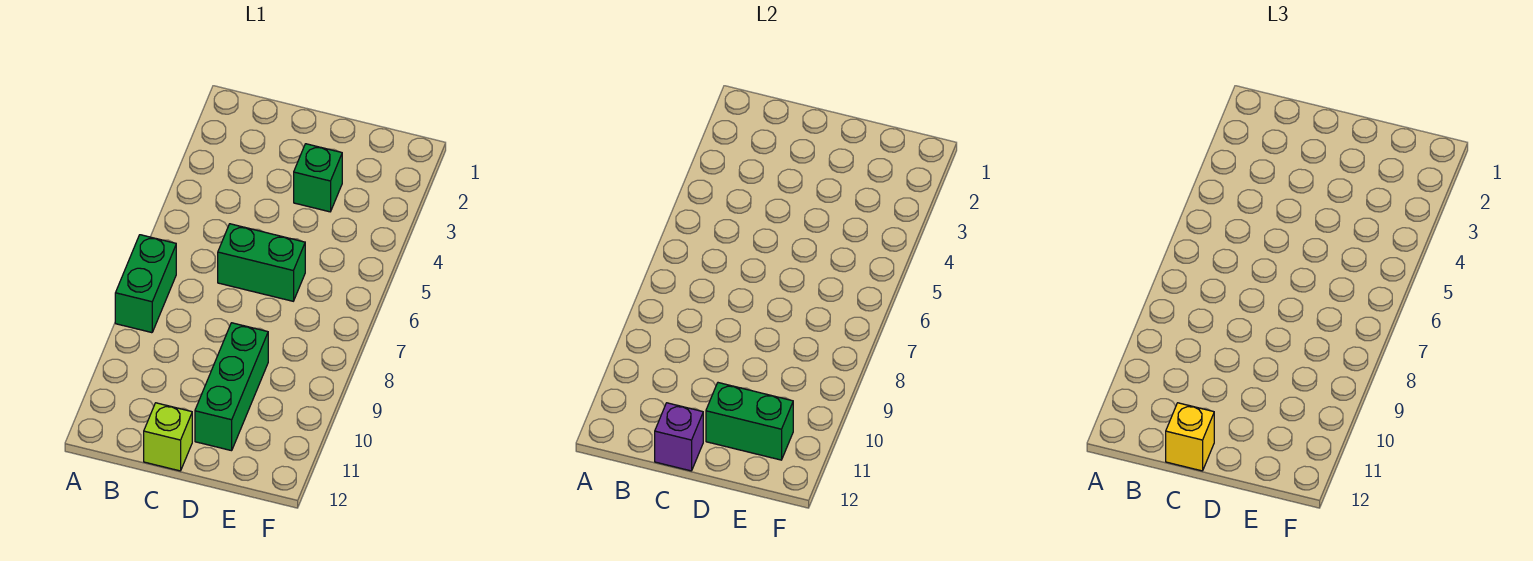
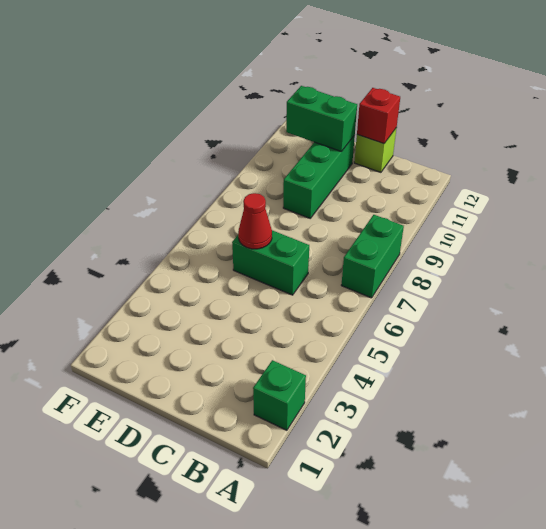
purple 1x1 brick [655,403,703,471] -> red 1x1 brick [357,88,400,144]
yellow 1x1 brick [1166,403,1214,471] -> none
green 1x1 brick [294,144,342,212] -> green 1x1 brick moved to [253,360,306,430]
none -> red 1x1 cone [238,193,272,249]

